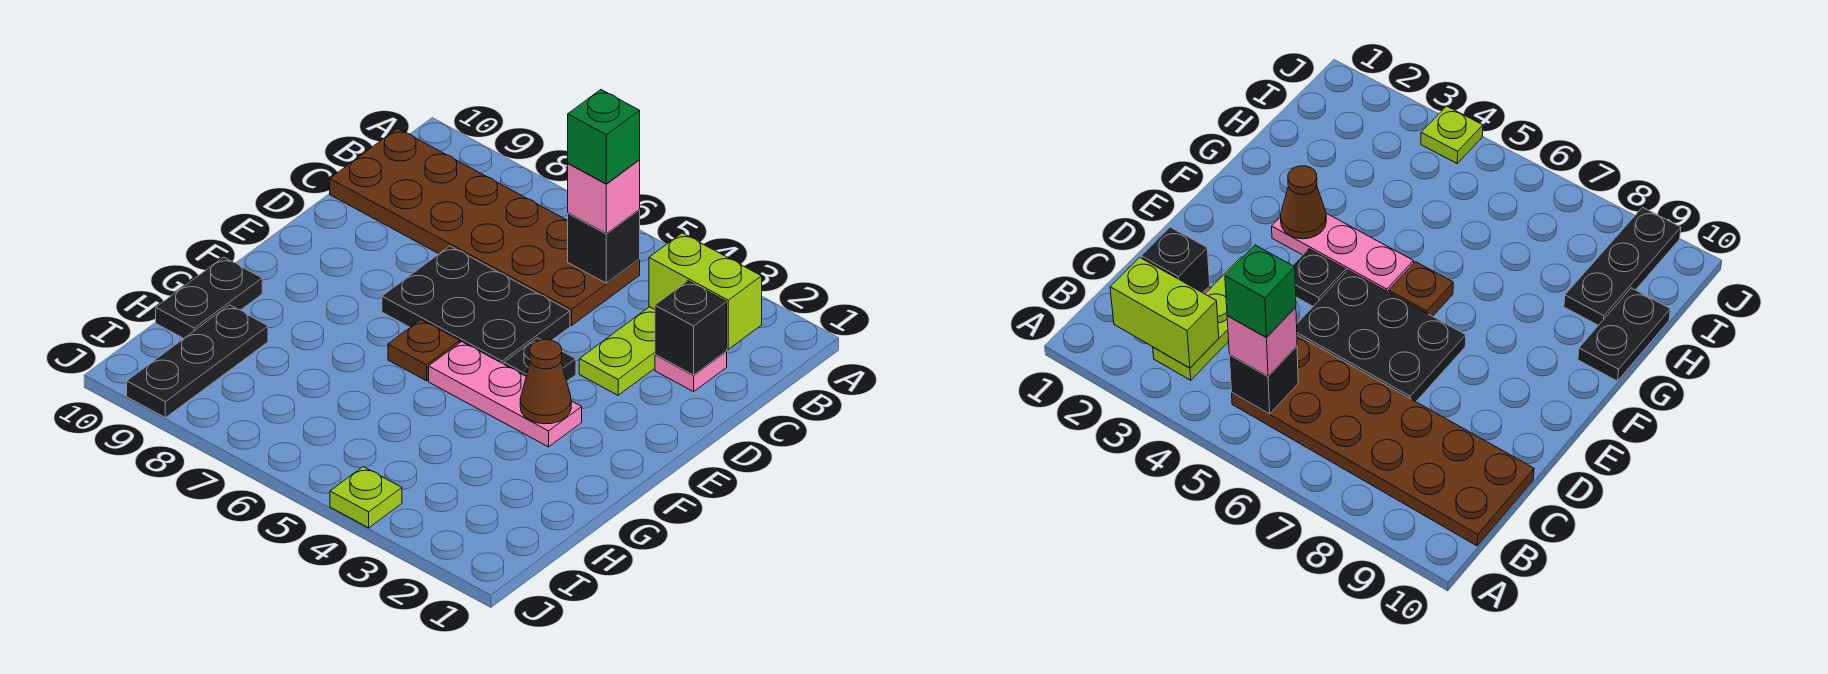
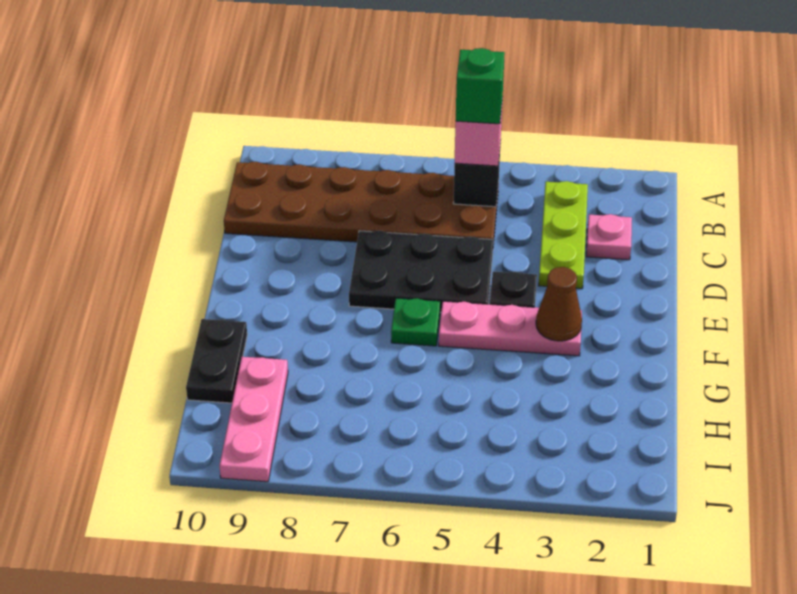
lime 1x2 brick [649,233,762,349] -> none
black 1x1 brick [655,281,727,375] -> none
brown 1x1 plate [388,320,460,381] -> green 1x1 plate [391,298,440,346]
black 1x3 plate [127,305,268,418] -> pink 1x3 plate [219,357,288,482]
lime 1x1 plate [330,467,402,528] -> none

